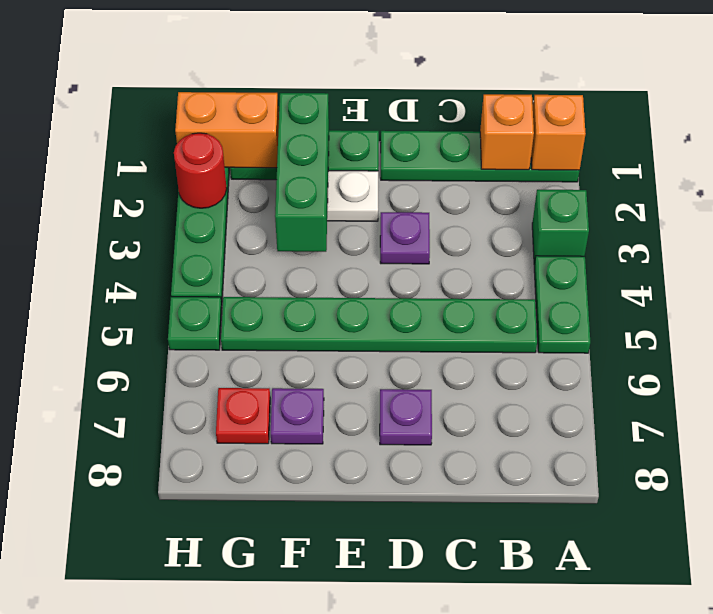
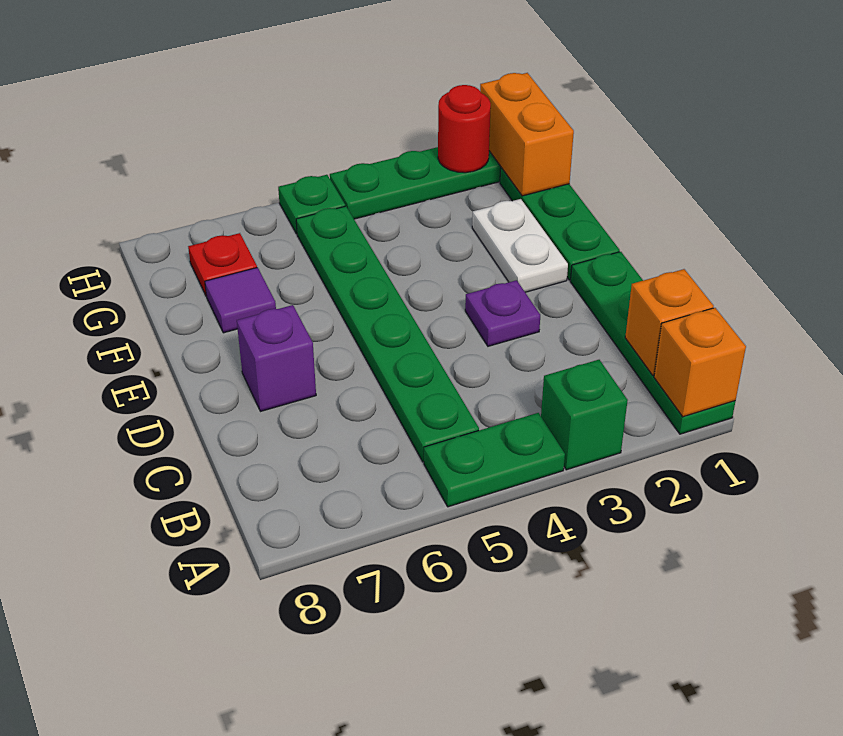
purple 1x1 plate [380,389,432,445] -> purple 1x1 brick [237,305,316,411]
green 1x3 brick [275,93,329,252] -> none
purple 1x1 plate [271,388,324,444] -> purple 1x1 tile [205,268,276,333]

